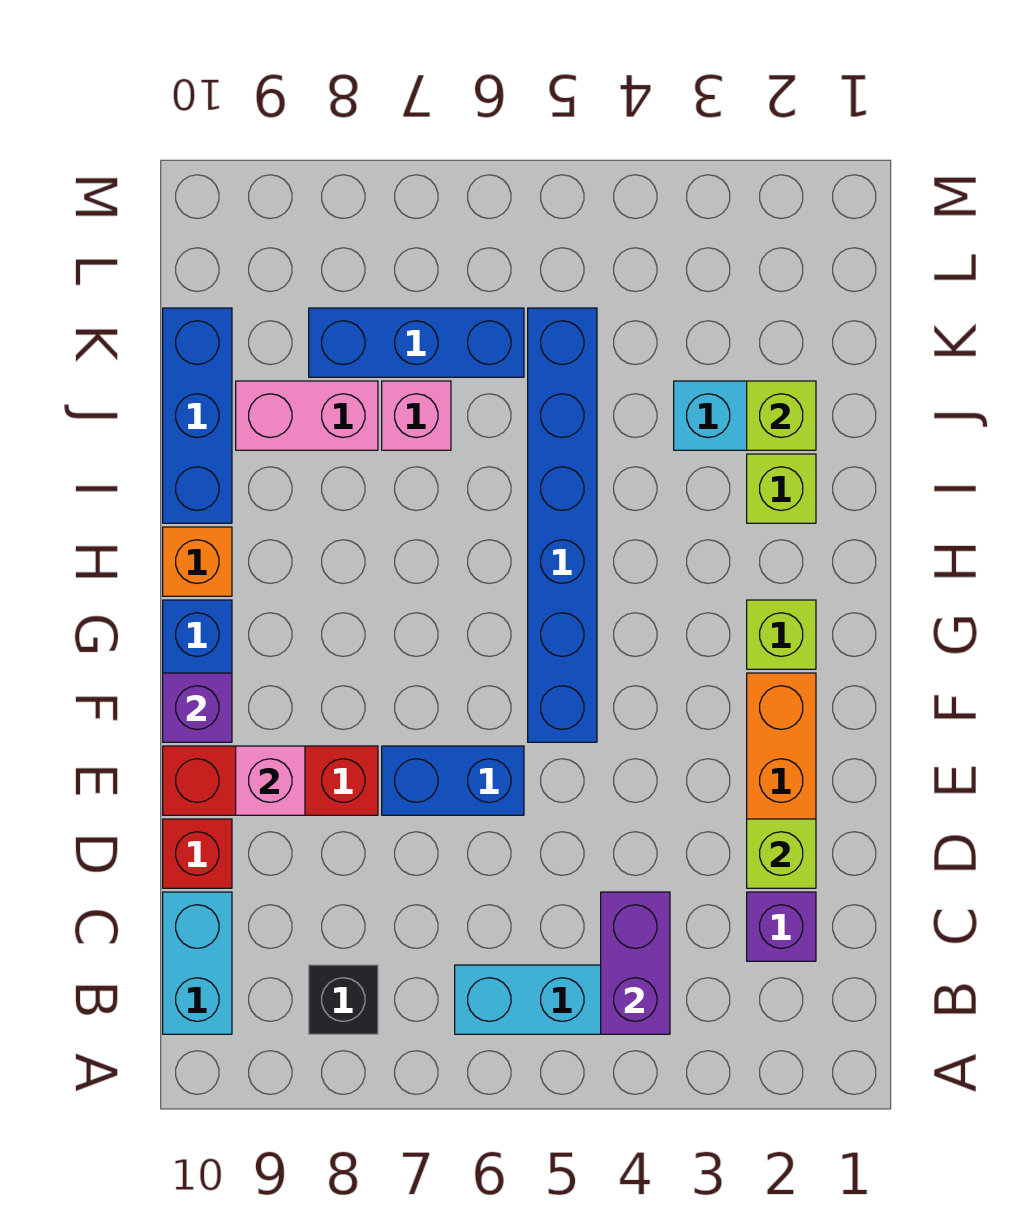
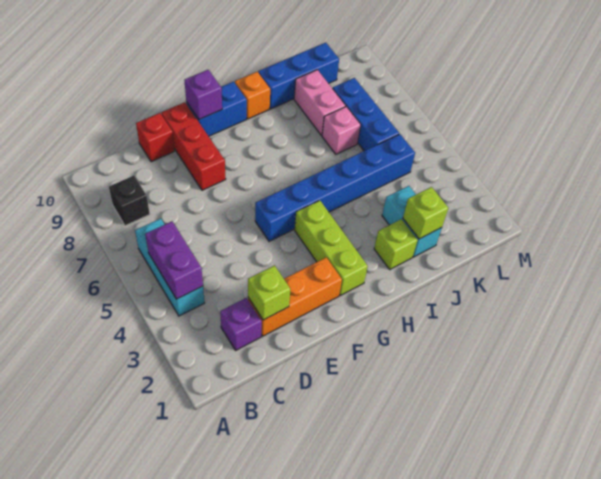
purple 1x2 brick [601,892,670,1034] -> purple 1x2 brick turned to [145,221,203,299]
cyan 1x2 brick [163,892,232,1034] -> none
blue 1x2 brick [382,746,524,815] -> none
pink 1x1 brick [236,746,305,815] -> none
lime 1x1 brick [747,600,816,669] -> lime 1x3 brick [295,201,368,295]

